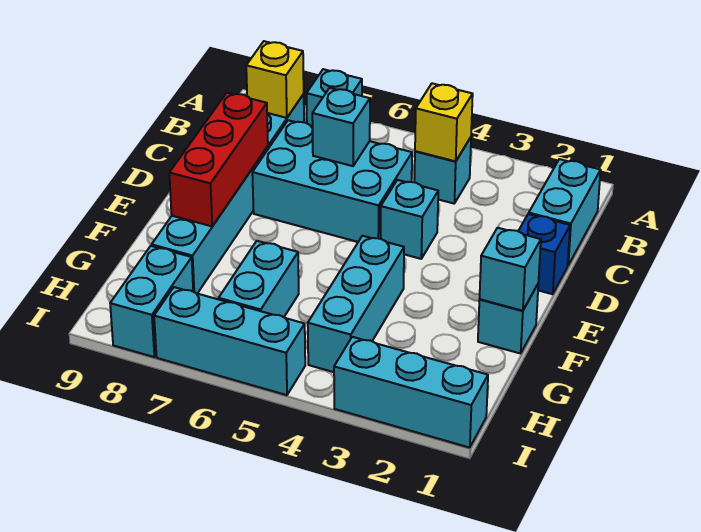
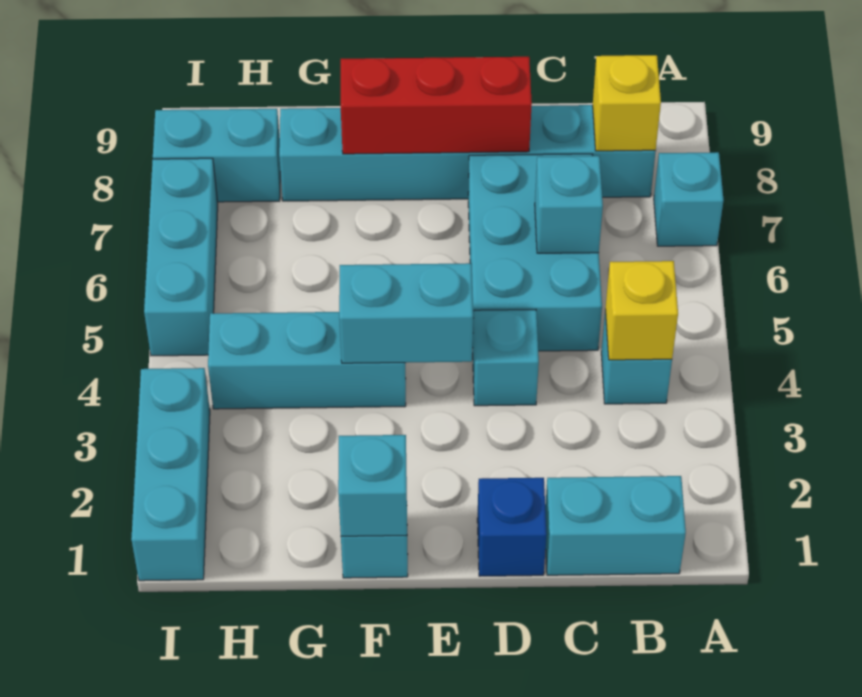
cyan 1x2 brick [219,241,299,317] -> cyan 1x2 brick moved to [339,263,473,363]

